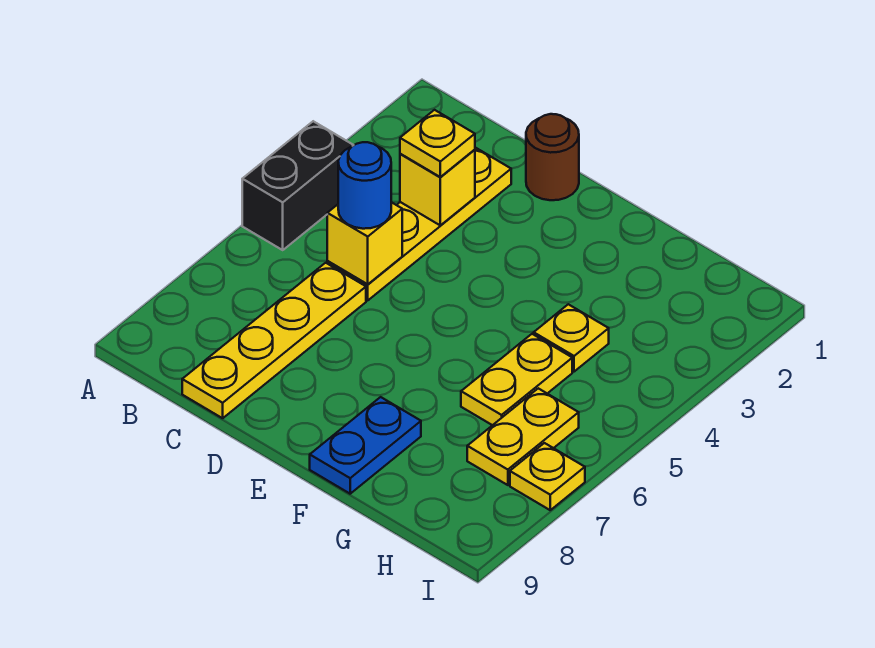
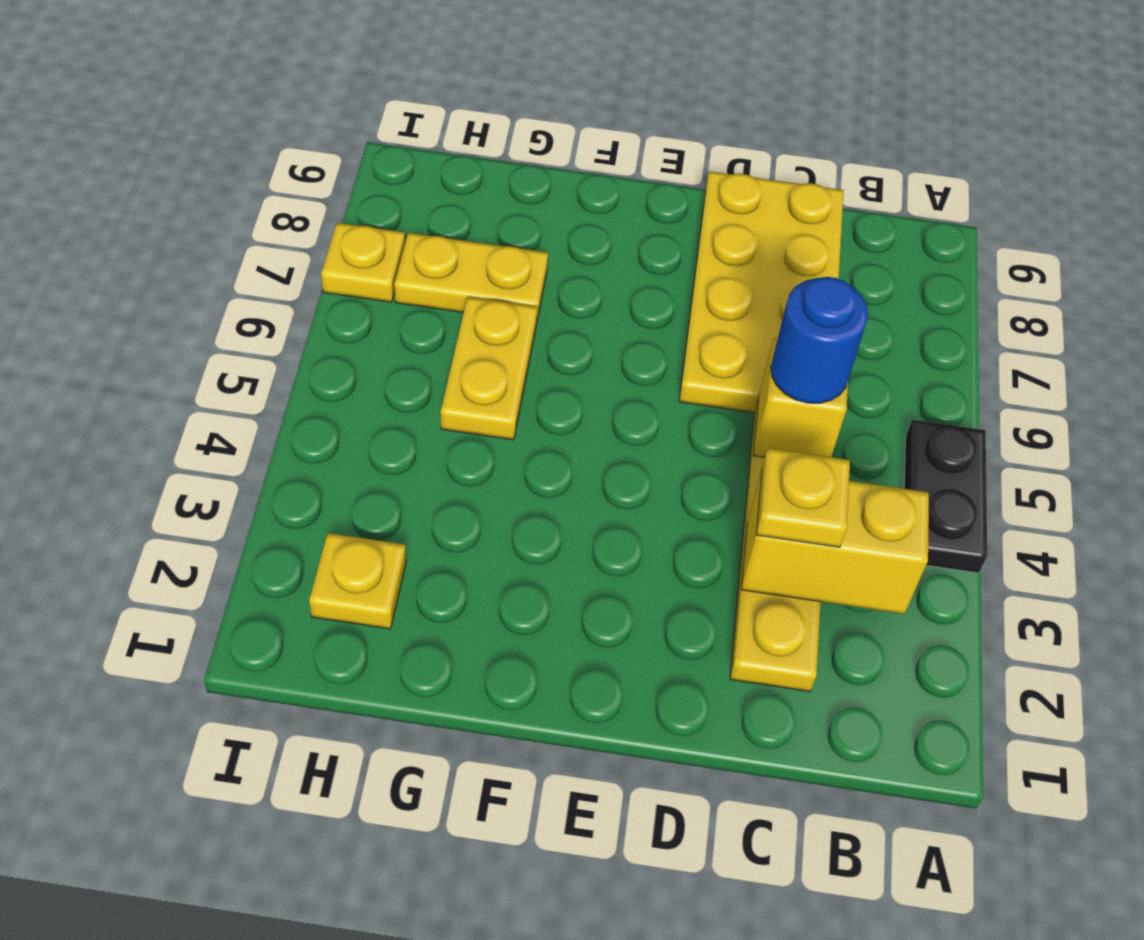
black 1x2 brick [242,121,353,250] -> black 1x2 plate [904,420,987,573]
yellow 1x1 brick [400,150,475,226] -> yellow 1x2 brick [741,470,929,614]
yellow 1x4 plate [182,263,366,418] -> yellow 2x4 plate [679,171,844,413]
brown 1x1 round brick [526,114,579,200] -> none
blue 1x2 plate [310,397,421,494] -> none
yellow 1x1 plate [534,304,609,372] -> yellow 1x1 plate moved to [309,533,406,629]
yellow 1x2 plate [467,388,579,485] -> yellow 1x2 plate turned to [394,233,548,320]

